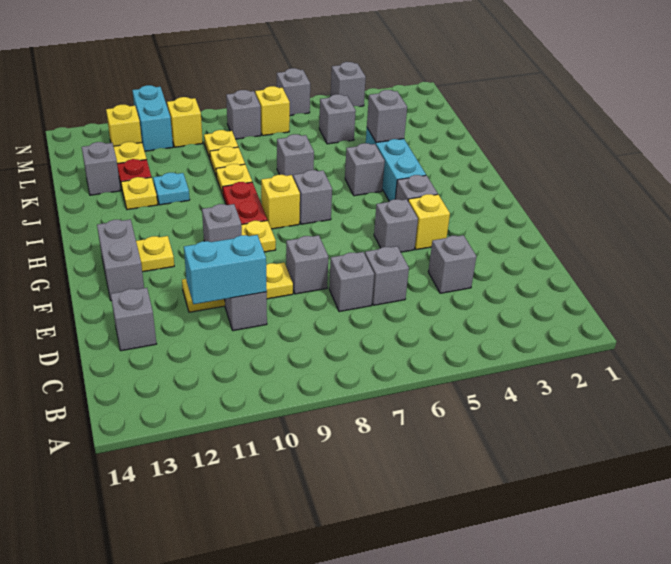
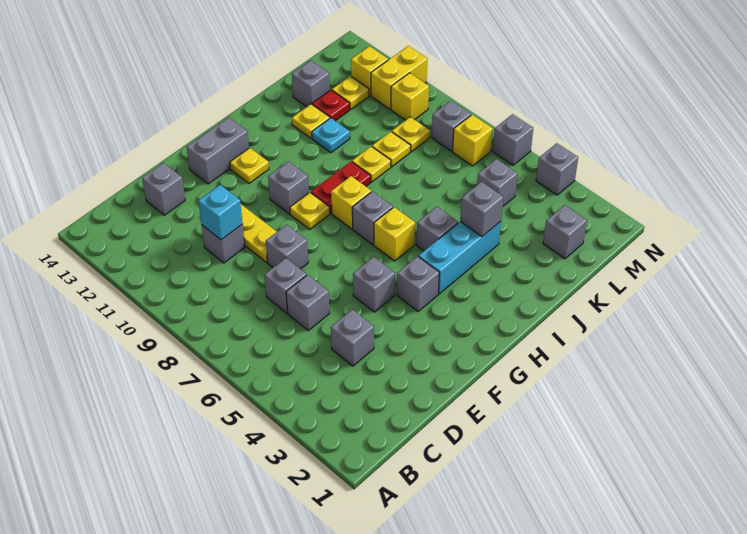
cyan 1x2 brick [184,235,267,304] -> cyan 1x1 brick [198,185,243,240]
yellow 1x1 brick [408,194,450,250] -> yellow 1x1 brick moved to [374,207,415,261]
grey 1x1 brick [277,134,314,177] -> grey 1x1 brick moved to [543,205,587,259]
cyan 1x2 brick [132,85,173,151] -> yellow 1x2 brick [371,46,427,109]

